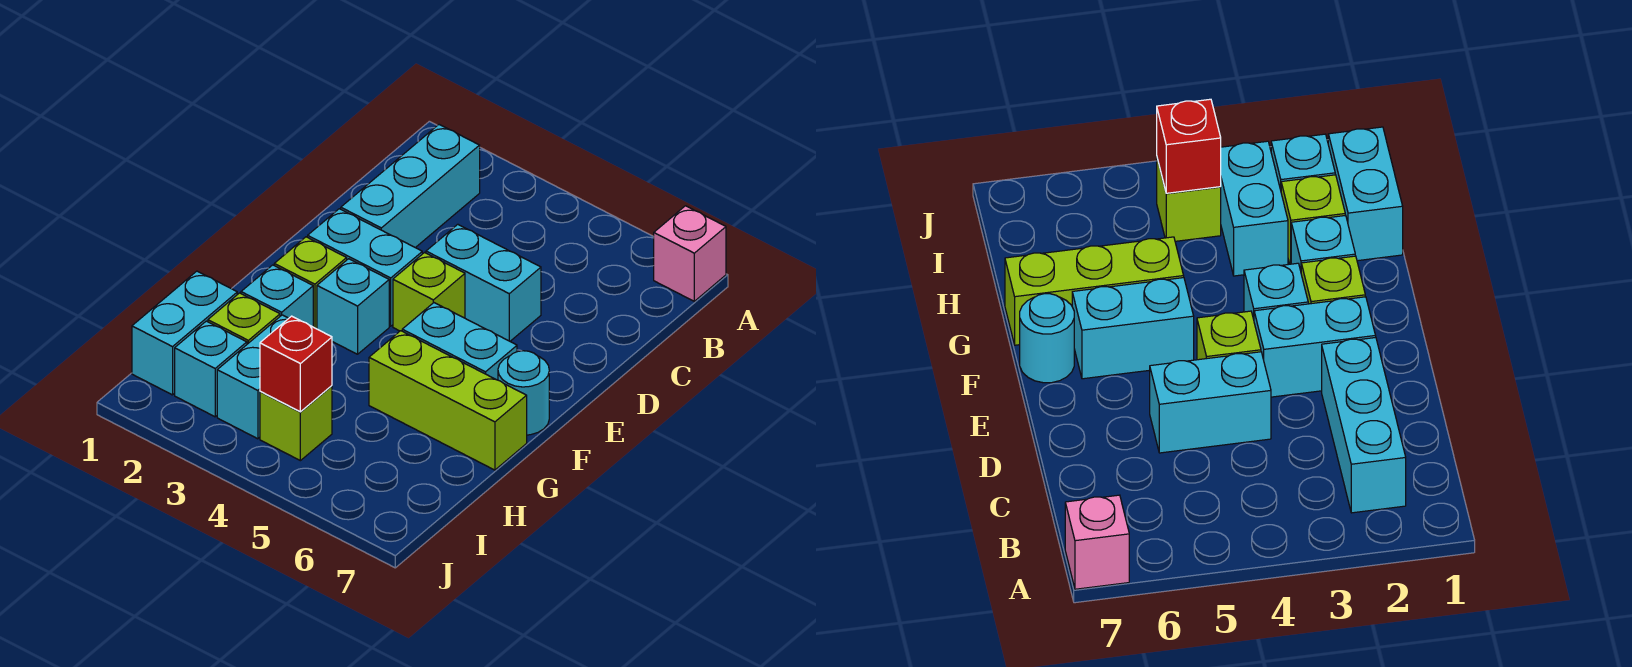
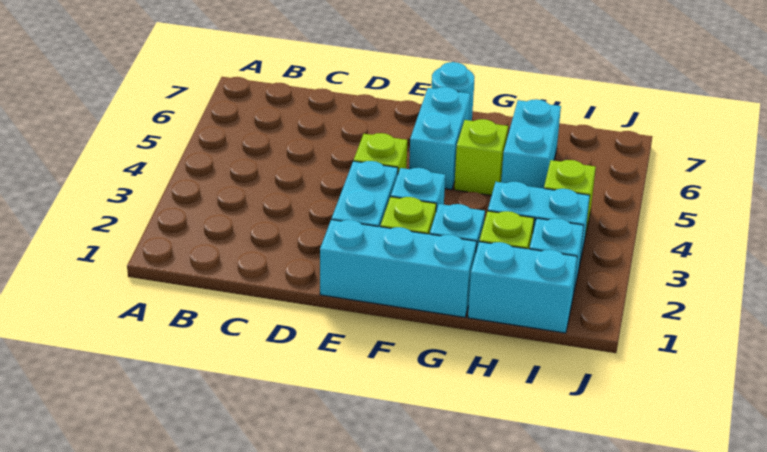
pink 1x1 brick [654,206,726,301] -> none
cyan 1x3 brick [341,125,480,248] -> cyan 1x3 brick moved to [320,220,477,317]
cyan 1x2 brick [426,224,541,341] -> cyan 1x2 brick moved to [501,99,561,189]
lime 1x3 brick [369,331,527,470] -> lime 1x1 brick [454,119,508,195]
red 1x1 brick [260,316,332,412] -> none

